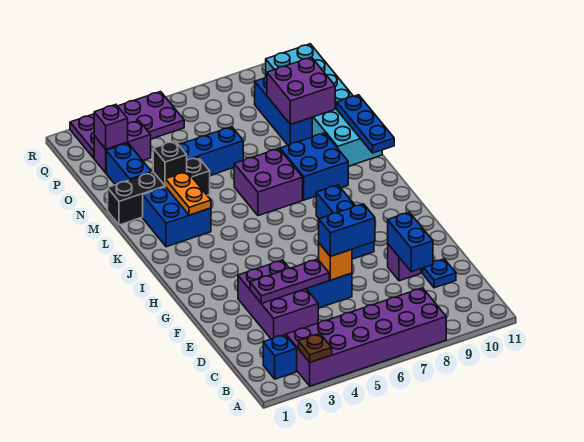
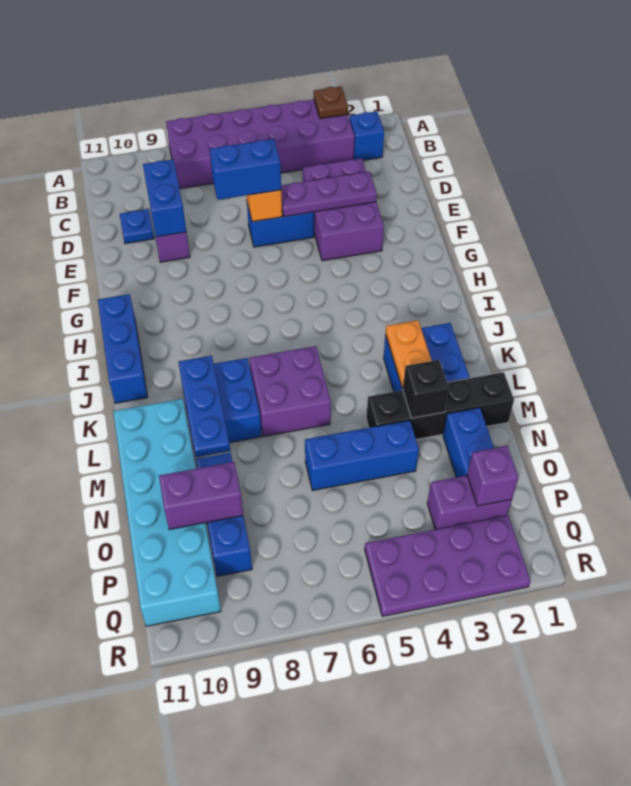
blue 1x3 brick [316,185,374,259] -> blue 1x3 brick moved to [98,294,147,403]
blue 1x3 plate [337,95,394,153] -> blue 1x3 plate moved to [178,356,230,457]
purple 2x2 brick [267,57,335,125] -> purple 1x2 brick [159,462,243,530]

